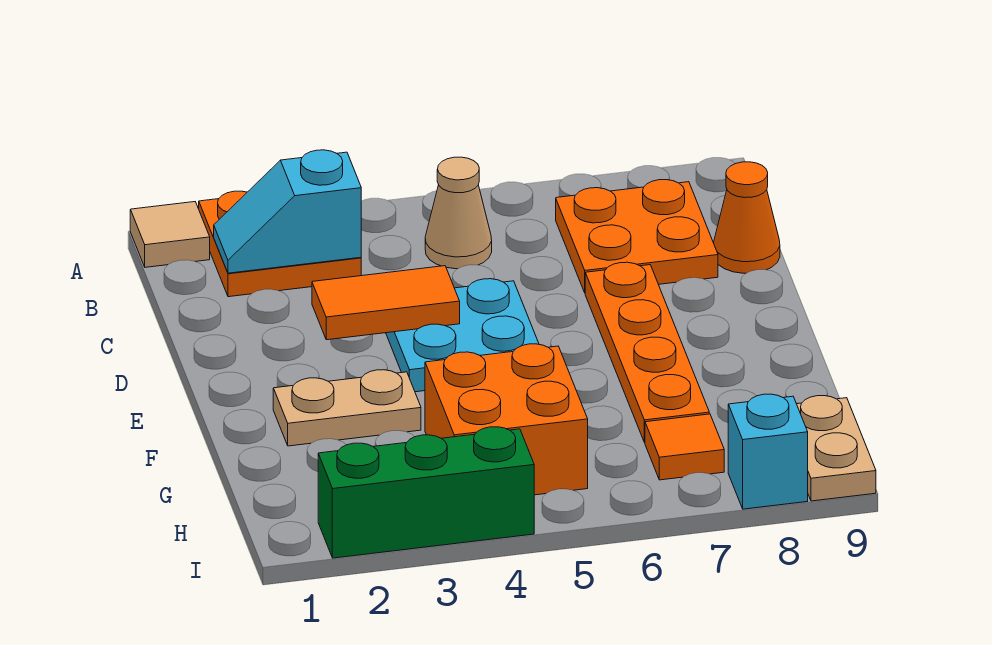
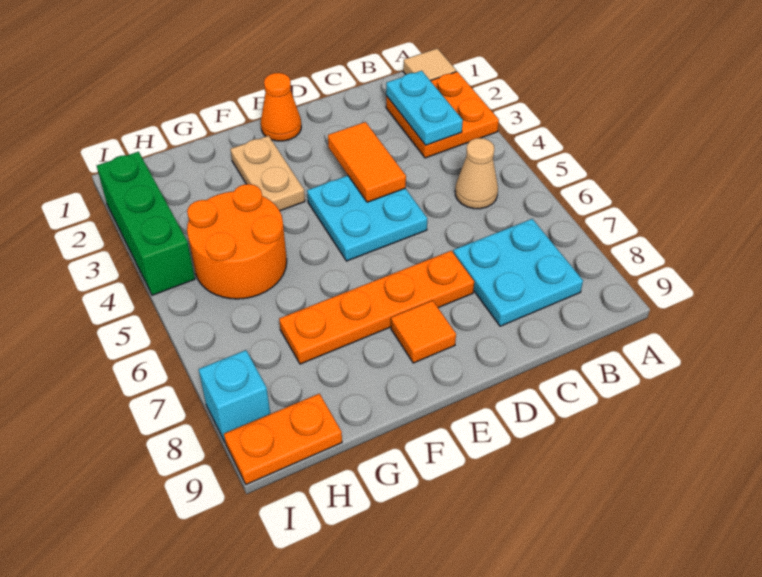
cyan 1x2 slope [214,150,361,273] -> cyan 1x2 plate [386,71,463,145]
orange 2x2 plate [556,180,718,292] -> cyan 2x2 plate [453,219,583,326]
orange 1x1 cone [714,162,780,273] -> orange 1x1 cone moved to [261,73,301,141]
orange 2x2 brick [425,344,588,495] -> orange 2x2 round brick [187,184,287,299]
orange 1x1 tile [645,414,724,480] -> orange 1x1 tile moved to [391,301,456,363]
tan 1x2 plate [797,396,876,501] -> orange 1x2 plate [224,394,342,485]

